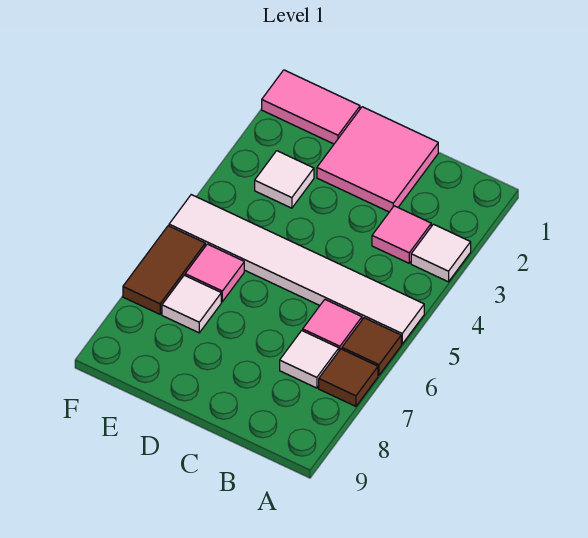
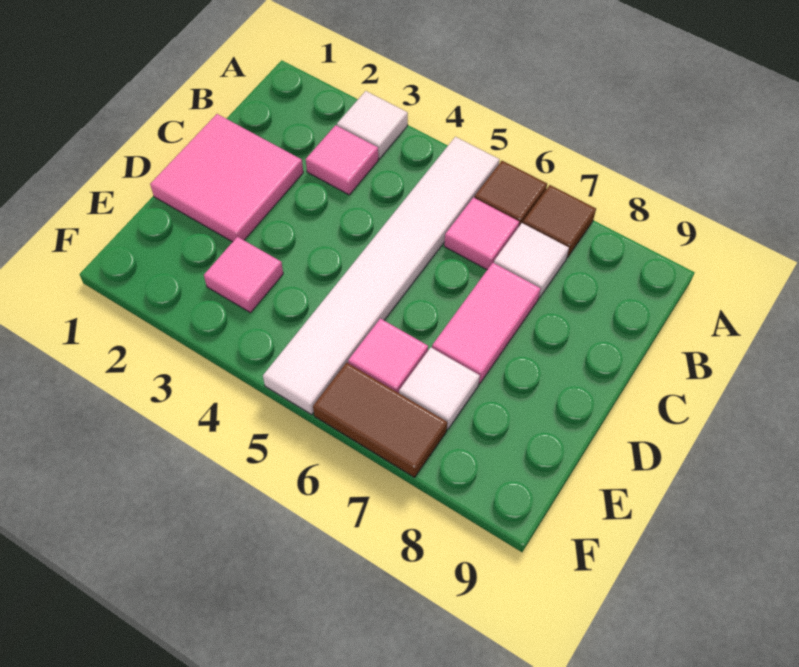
pink 1x2 tile [262,70,360,144] -> pink 1x2 tile moved to [432,263,541,384]
white 1x1 tile [255,151,314,208] -> pink 1x1 tile [204,237,283,313]

